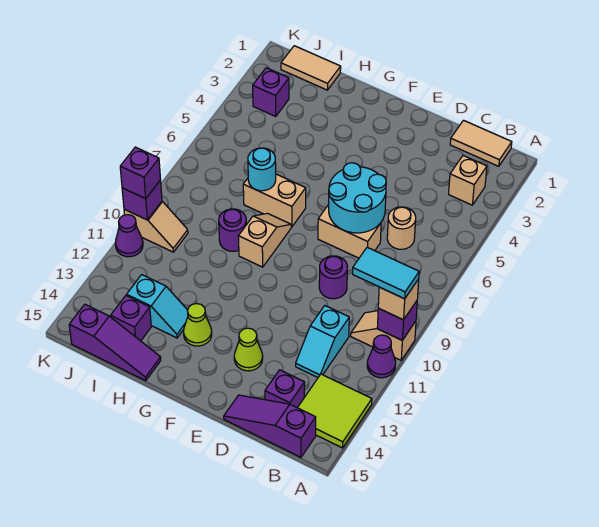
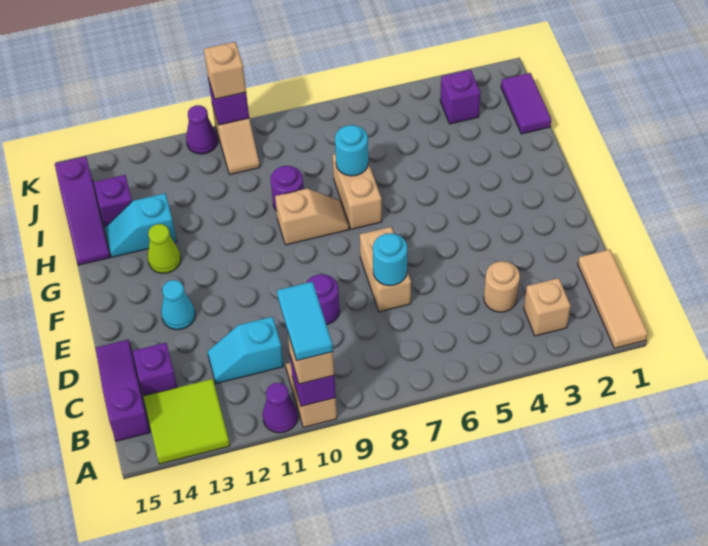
tan 1x2 tile [450,120,512,166] -> tan 1x3 tile [578,250,648,348]
tan 1x1 round brick [387,207,416,249] -> tan 1x1 round brick moved to [484,261,520,312]
cyan 2x2 round brick [329,163,386,233] -> cyan 1x1 round brick [373,233,407,286]
lime 1x1 cone [234,328,263,371] -> cyan 1x1 cone [161,280,195,330]
cyan 1x2 slope [127,275,188,338] -> cyan 1x2 slope turned to [105,193,177,257]
tan 1x2 tile [281,46,341,90] -> purple 1x2 tile [501,73,551,134]
purple 1x1 brick [120,147,161,199] -> tan 1x1 brick [204,42,246,99]

